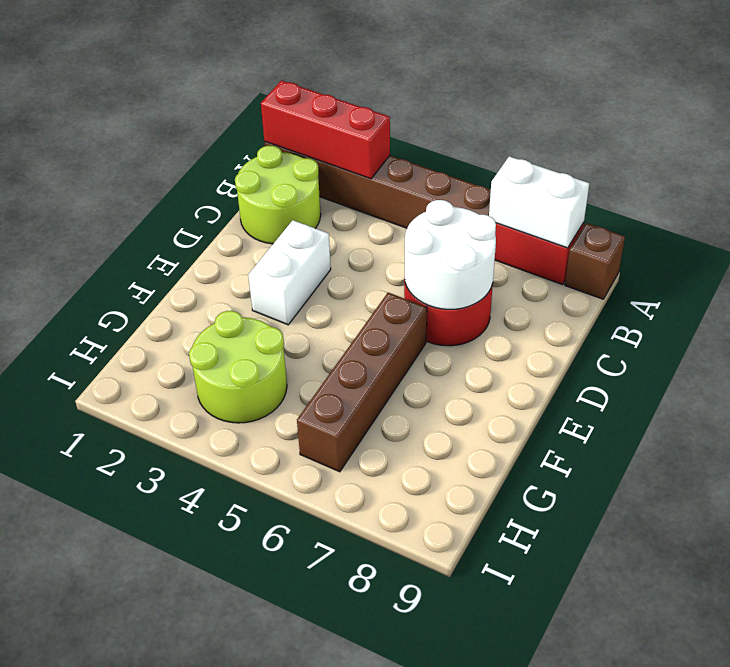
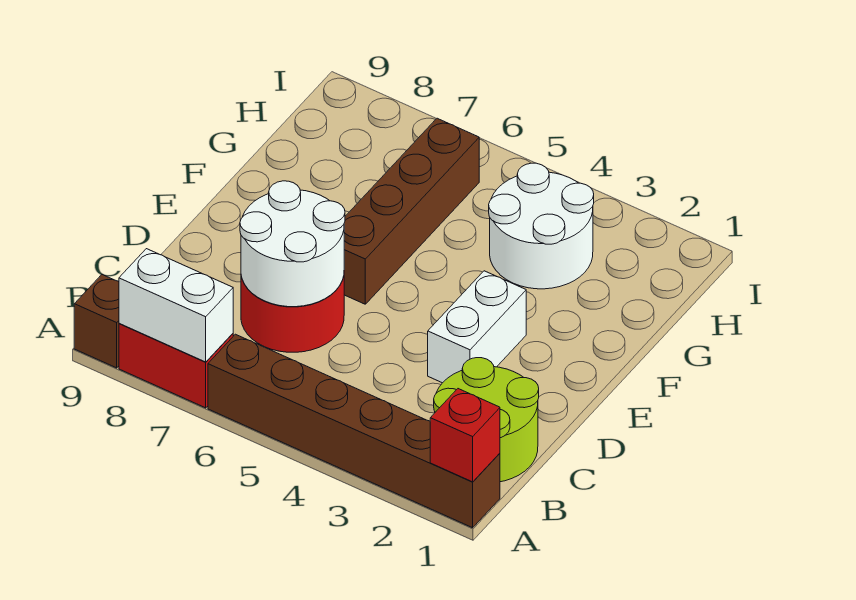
red 1x3 brick [261,80,390,179] -> red 1x1 brick [430,389,500,482]
lime 2x2 round brick [189,311,287,423] -> white 2x2 round brick [489,163,594,289]

